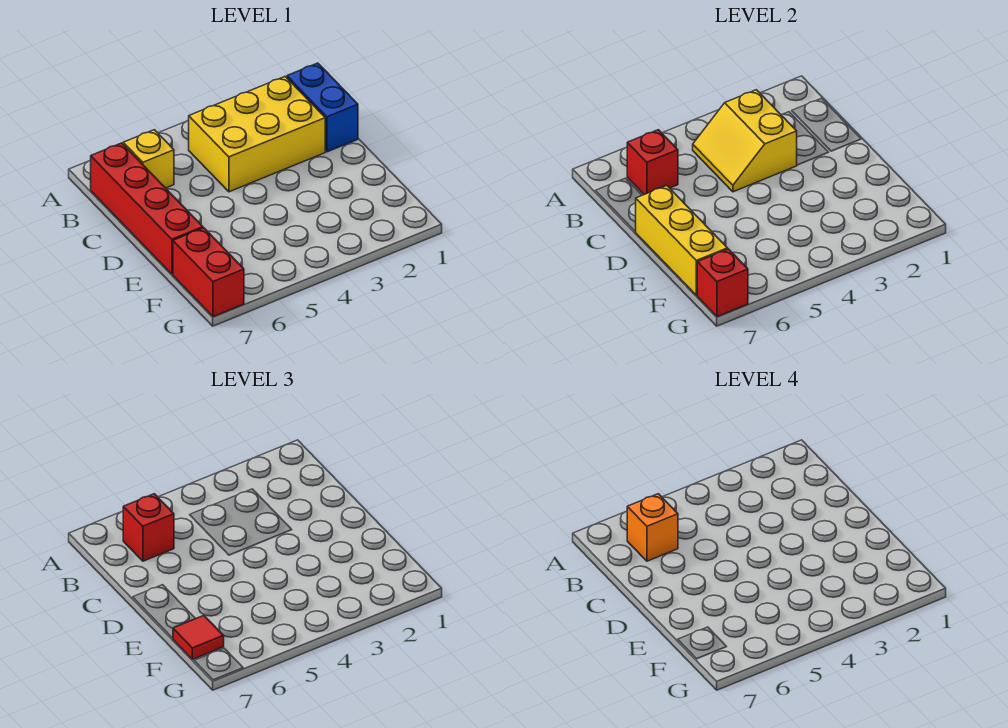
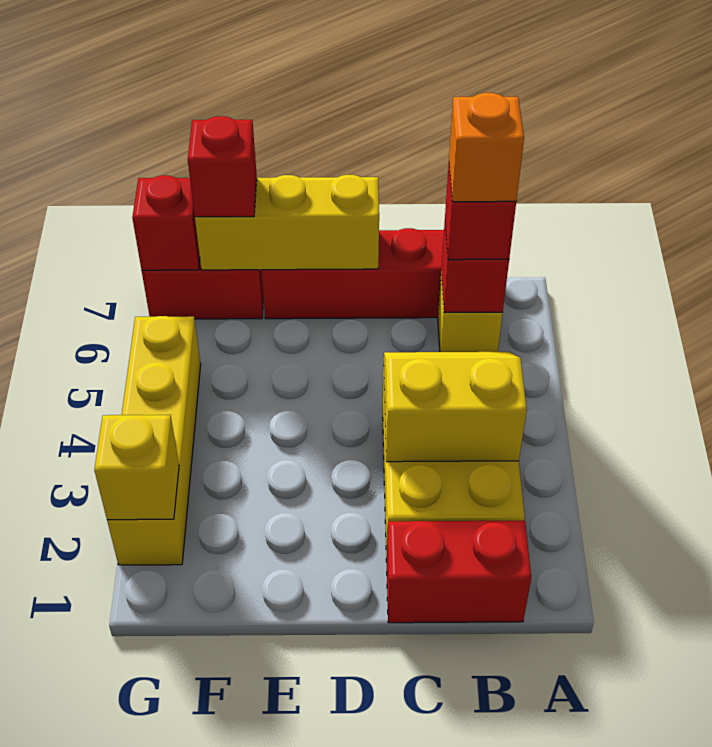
blue 1x2 brick [287,63,358,152] -> red 1x2 brick [387,521,531,623]
red 1x1 tile [173,615,224,659] -> red 1x1 brick [188,116,257,217]
none -> yellow 1x4 brick [107,316,201,565]
none -> yellow 1x1 brick [94,415,179,520]

